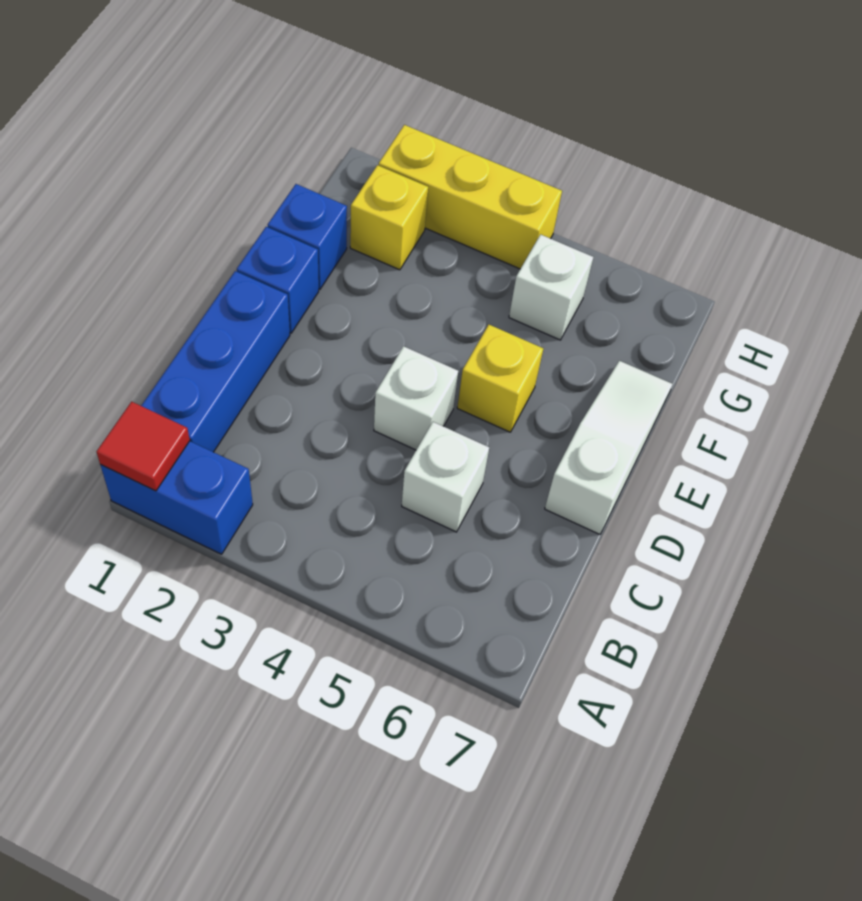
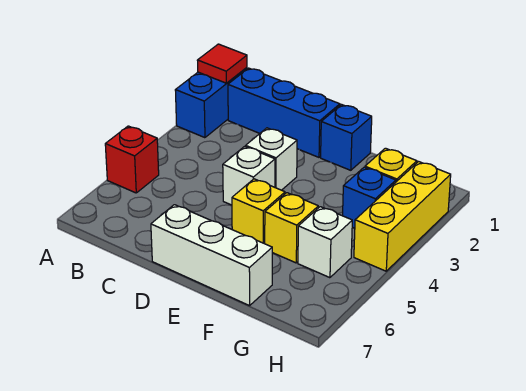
none -> red 1x1 brick [105,126,159,193]
white 1x1 brick [402,422,489,532] -> white 1x1 brick moved to [246,128,297,190]
white 1x3 slope [545,361,673,534] -> white 1x3 brick [151,205,272,306]
blue 1x1 brick [268,184,347,289] -> blue 1x1 brick moved to [343,167,396,228]
none -> yellow 1x1 brick [265,193,318,263]

